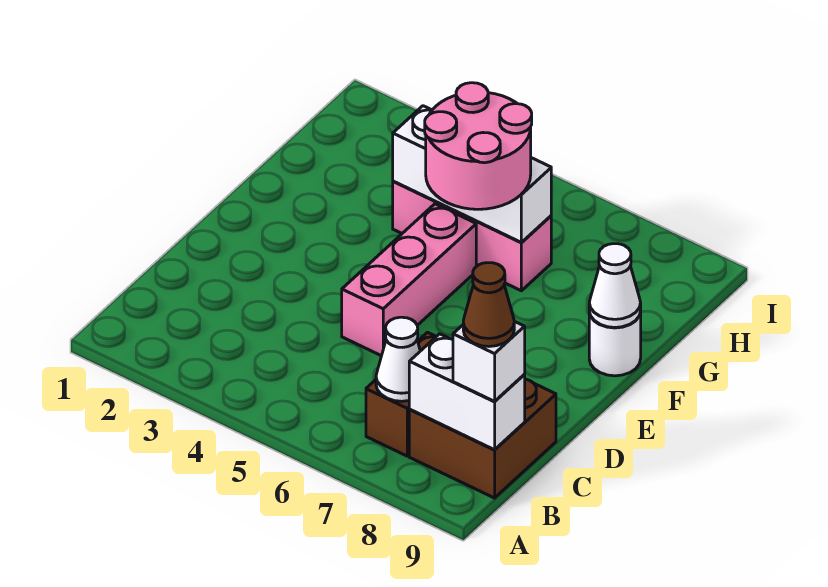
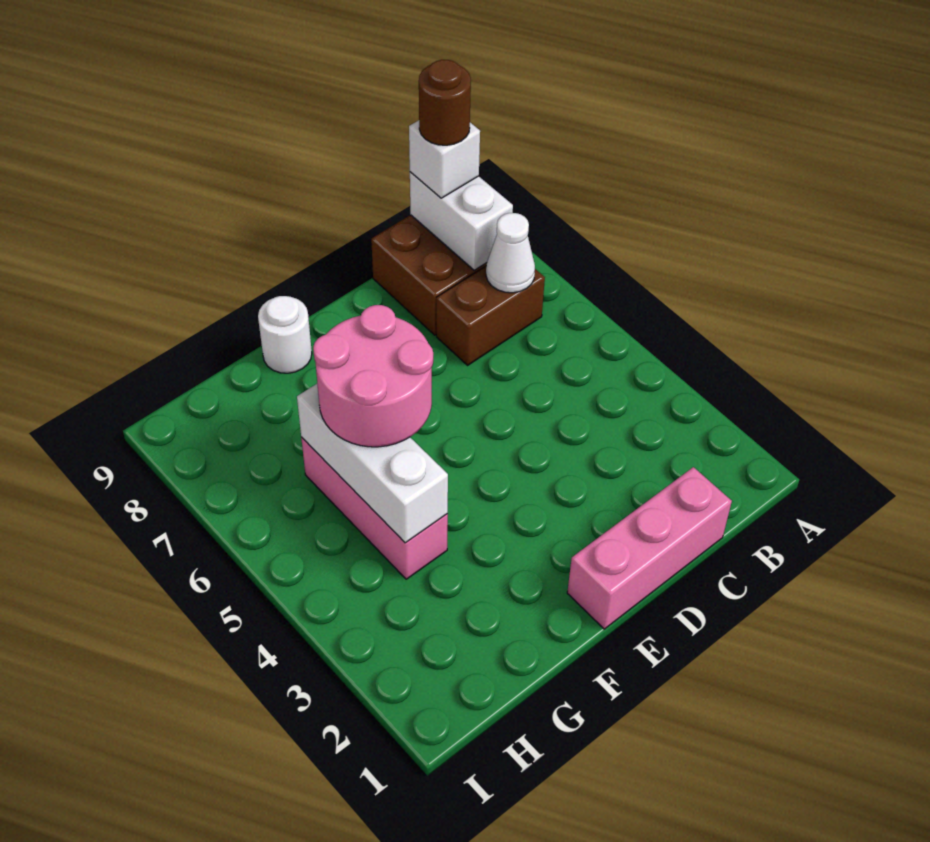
brown 1x1 cone [463,263,514,346] -> brown 1x1 round brick [419,60,471,145]
pink 1x3 brick [342,204,476,356] -> pink 1x3 brick moved to [567,467,732,629]
white 1x1 cone [589,244,641,327] -> none

